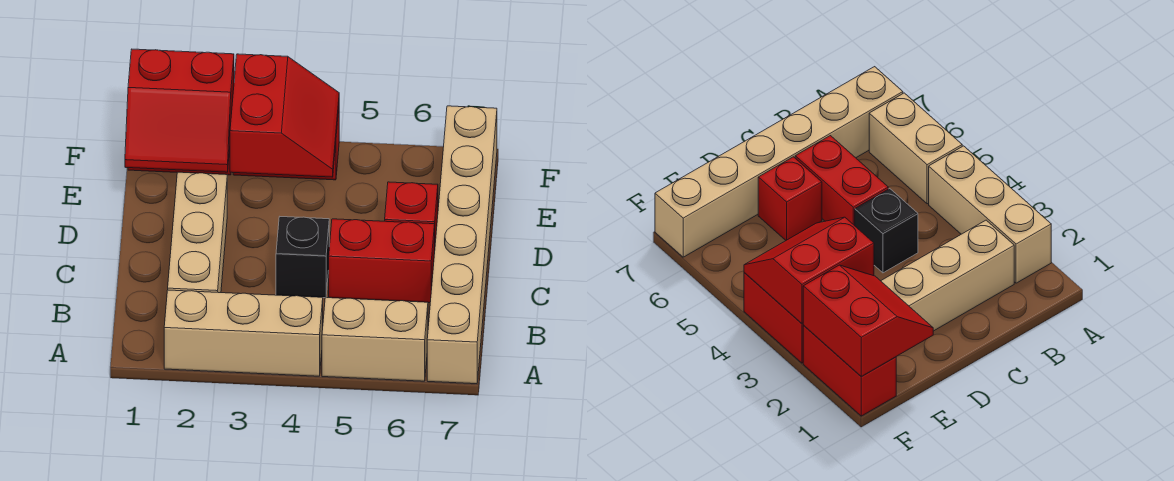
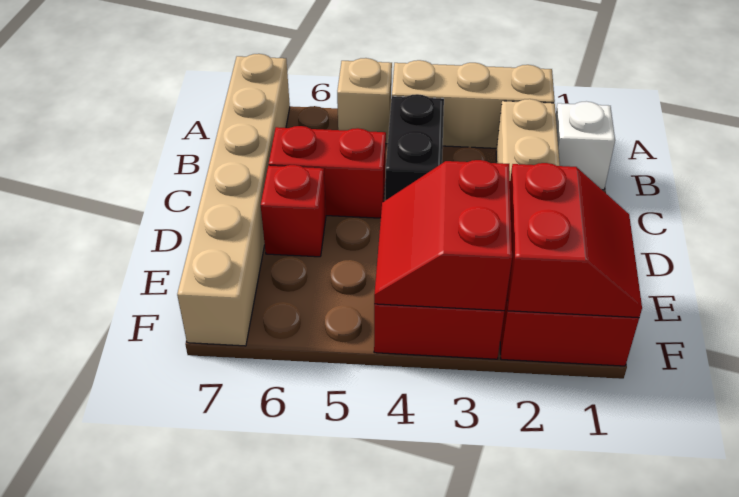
tan 1x2 brick [322,298,428,381] -> tan 1x1 brick [337,58,392,144]
none -> white 1x1 brick [556,101,615,190]
black 1x1 brick [276,217,329,298] -> black 1x2 brick [385,94,444,200]
red 2x2 slope [125,49,234,172] -> red 2x2 slope turned to [507,163,642,318]

